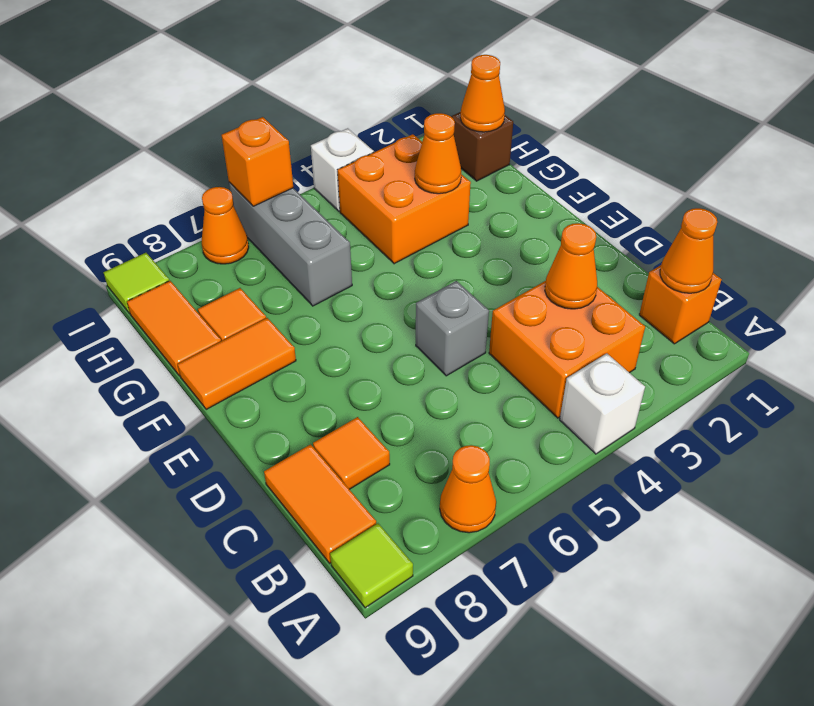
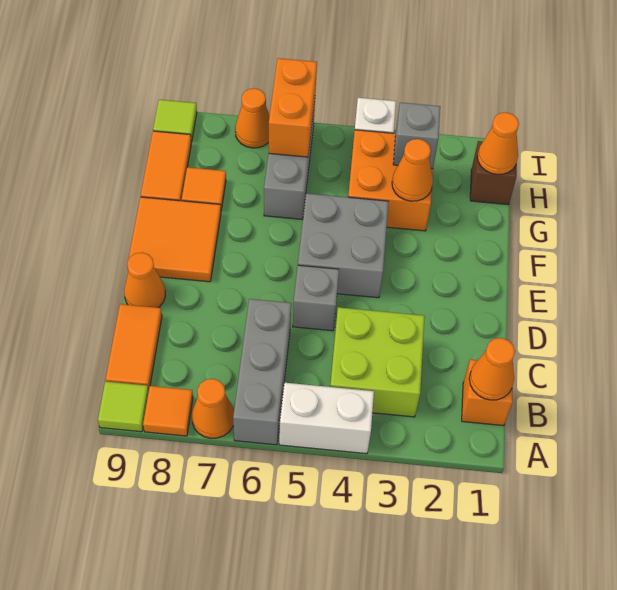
white 1x1 brick [560,353,645,454] -> white 1x2 brick [279,383,374,454]
none -> grey 1x3 brick [233,299,291,445]
orange 2x2 brick [489,281,645,418] -> lime 2x2 brick [330,307,425,417]
orange 1x1 cone [545,223,597,309] -> orange 1x1 cone moved to [124,252,165,308]
orange 1x1 tile [313,417,390,489] -> orange 1x1 tile moved to [143,386,193,436]
none -> grey 2x2 brick [298,193,389,298]
orange 1x2 tile [178,318,296,409] -> orange 2x2 tile [127,197,221,282]
none -> grey 1x1 brick [393,103,440,169]
orange 1x1 brick [221,117,293,206] -> orange 1x2 brick [269,58,317,157]

